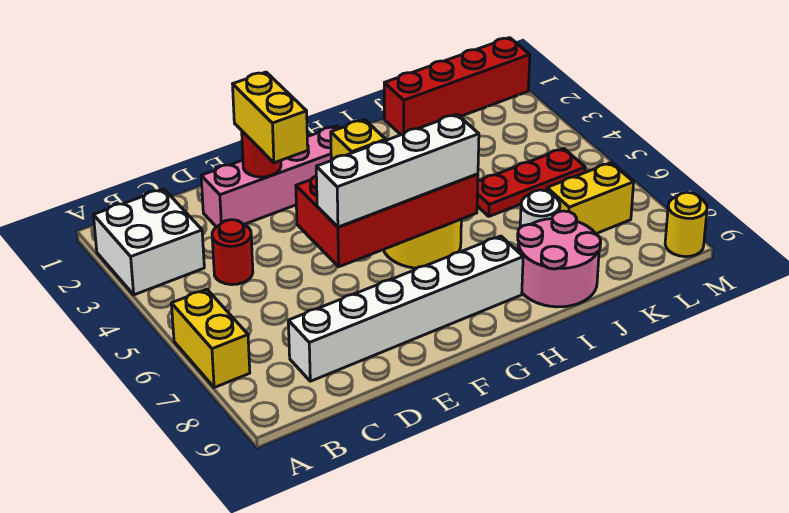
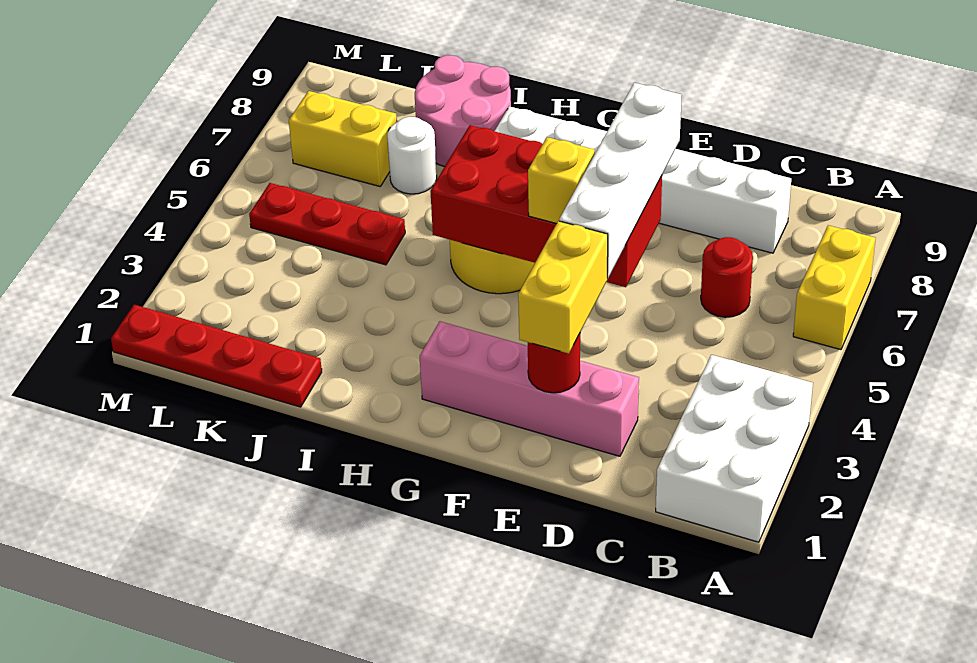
white 2x2 brick [94,189,204,295] -> white 2x3 brick [656,355,813,542]
red 1x1 round brick [212,220,253,285] -> red 1x1 round brick moved to [701,237,753,317]
white 1x4 brick [316,114,479,227] -> white 1x4 brick turned to [559,83,681,278]
red 1x4 brick [384,38,530,135] -> red 1x4 plate [111,305,322,407]
yellow 1x1 round brick [665,192,707,257] -> none

